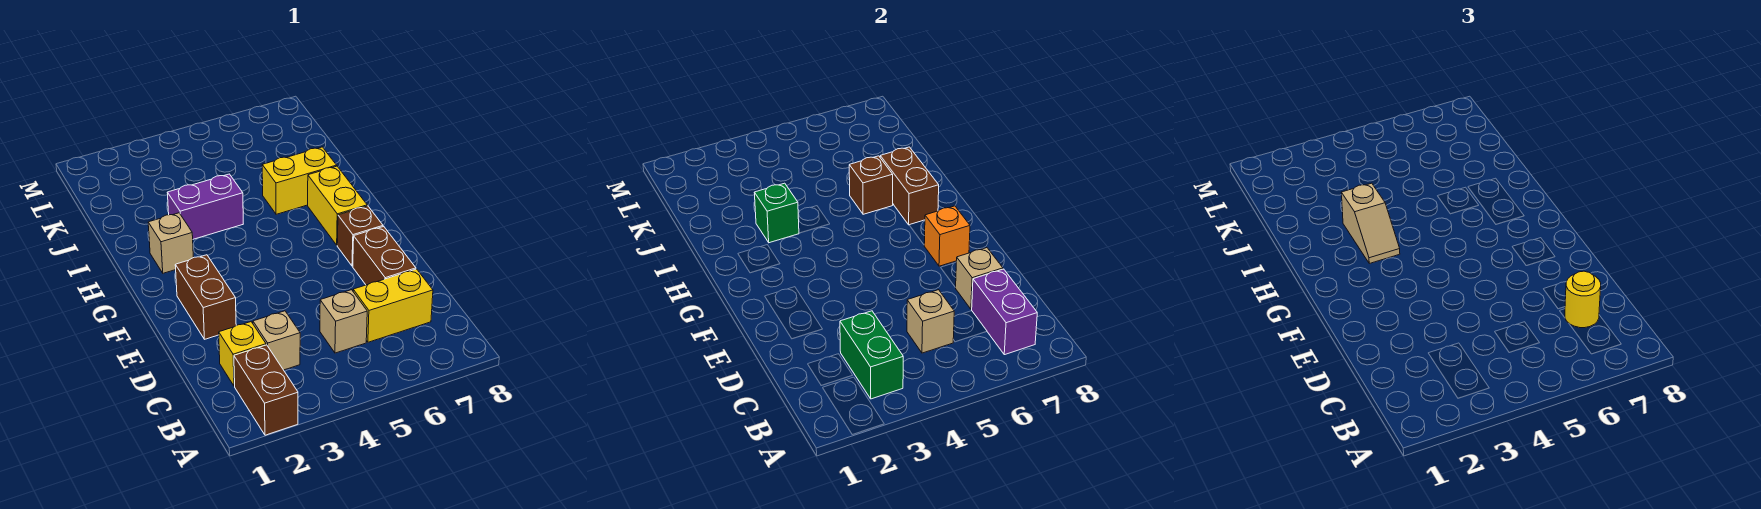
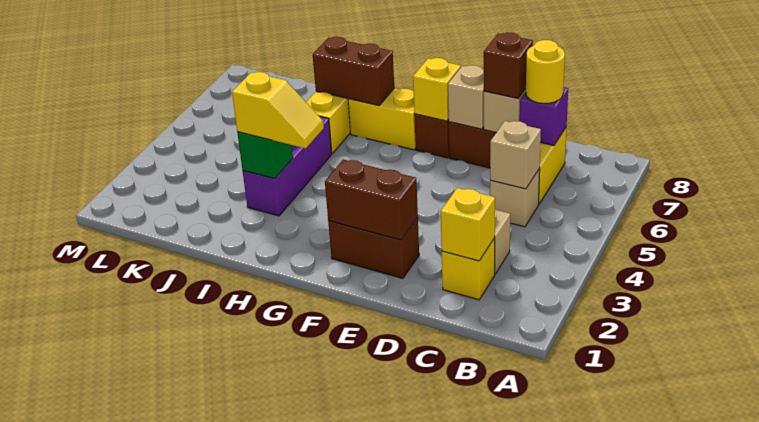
brown 1x2 brick [234,345,298,435] -> brown 1x2 brick moved to [325,160,418,240]
green 1x2 brick [840,311,903,399] -> none
purple 1x2 brick [972,269,1037,355] -> purple 1x1 brick [520,87,568,146]
none -> yellow 1x1 brick [441,188,495,261]
orange 1x1 brick [924,206,970,266] -> yellow 1x1 brick [413,58,461,121]
tan 1x1 brick [148,213,193,273] -> tan 1x1 brick moved to [448,65,484,129]
tan 1x2 slope [1341,183,1400,263] -> yellow 1x2 slope [232,72,324,148]
purple 1x2 brick [167,174,243,239] -> purple 1x3 brick [243,116,332,216]
brown 1x1 brick [849,156,893,214] -> brown 1x1 brick moved to [484,32,533,98]

